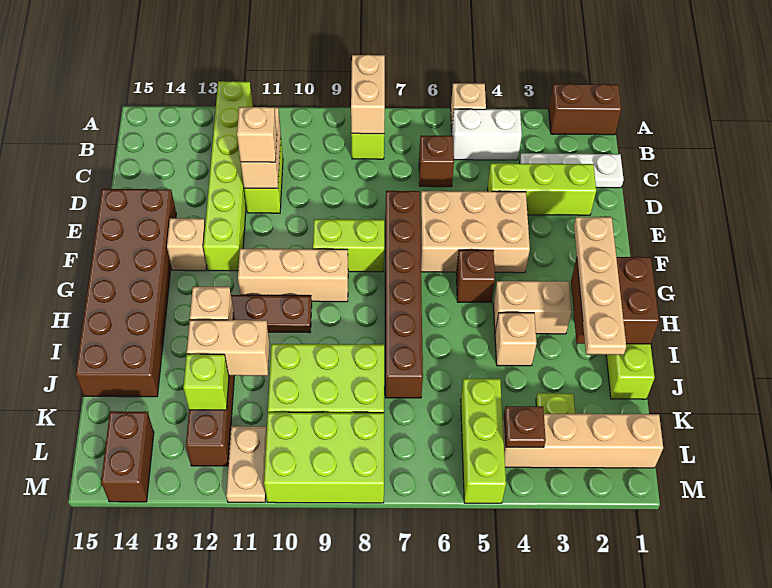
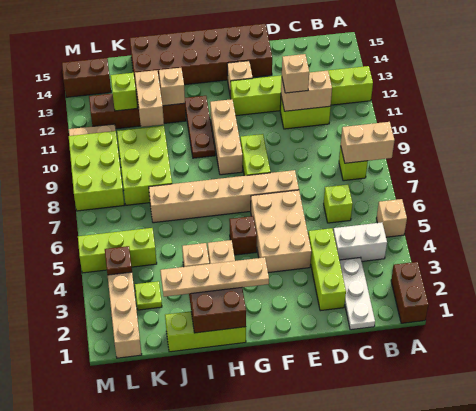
white 1x2 brick [452,109,522,160] -> white 1x2 brick turned to [333,222,387,261]
brown 1x1 brick [419,135,454,187] -> lime 1x1 brick [324,185,353,223]
brown 1x6 brick [385,191,423,398] -> tan 1x6 brick [149,170,299,223]

